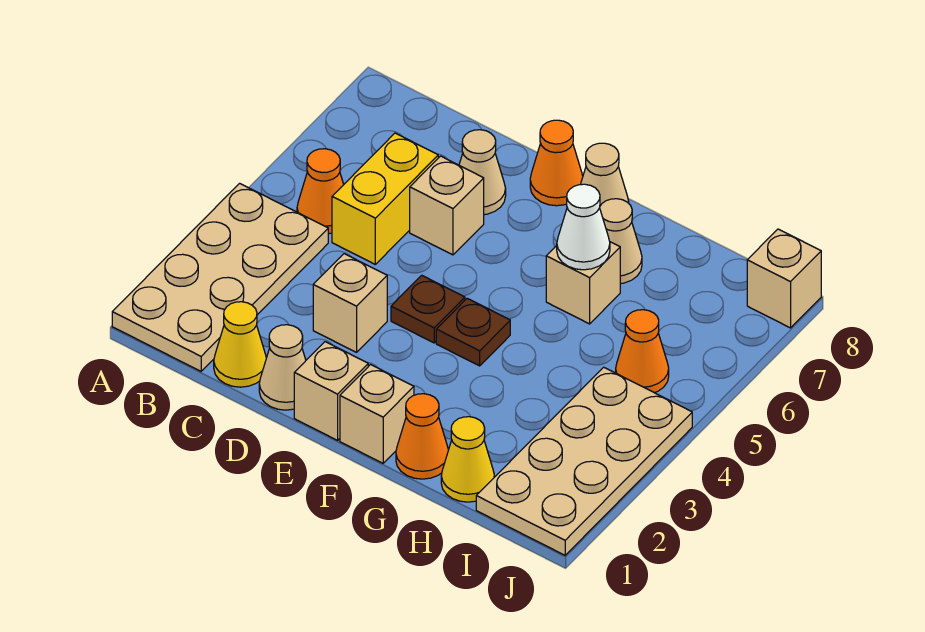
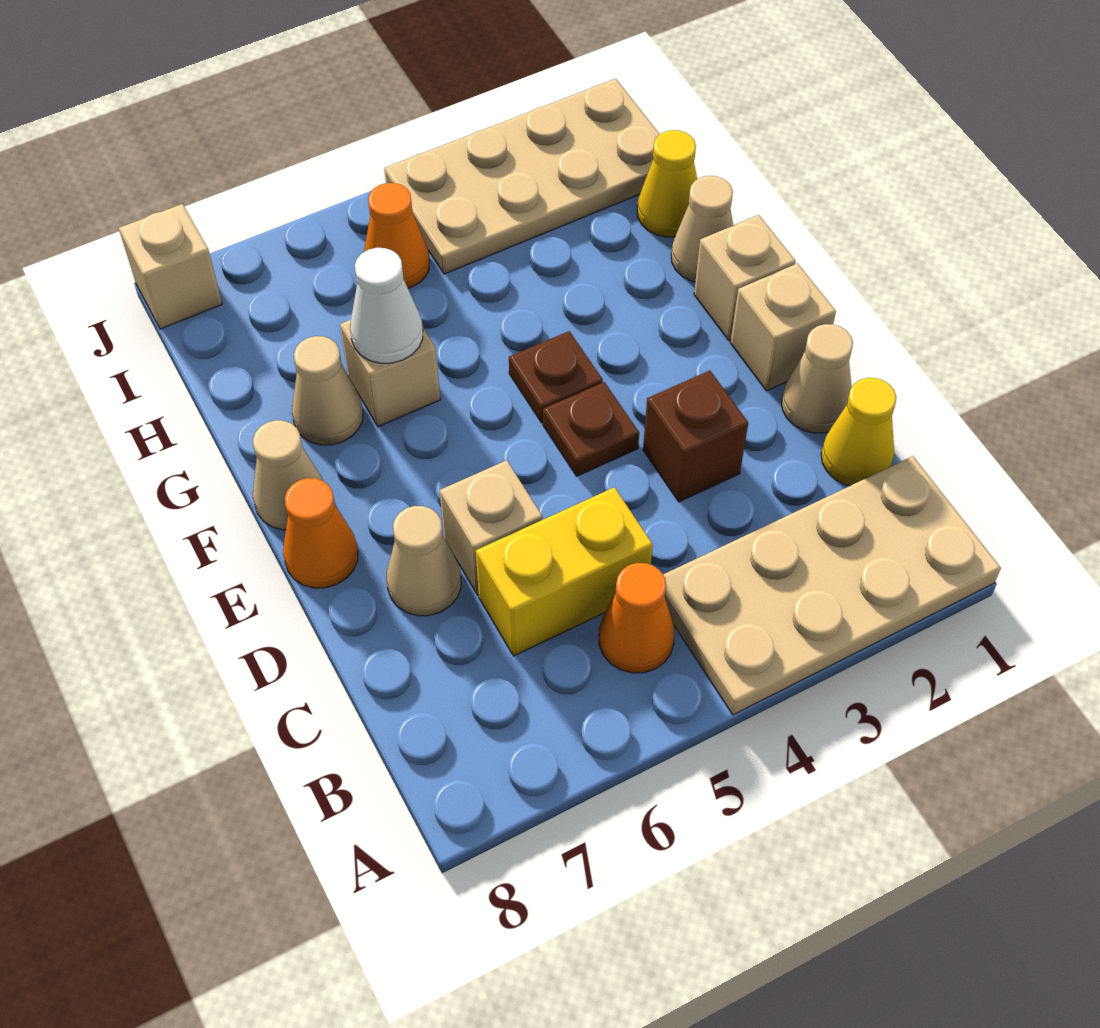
tan 1x1 brick [313,254,387,352] -> brown 1x1 brick [643,371,748,502]
orange 1x1 cone [396,394,448,479] -> tan 1x1 cone [671,176,733,282]

